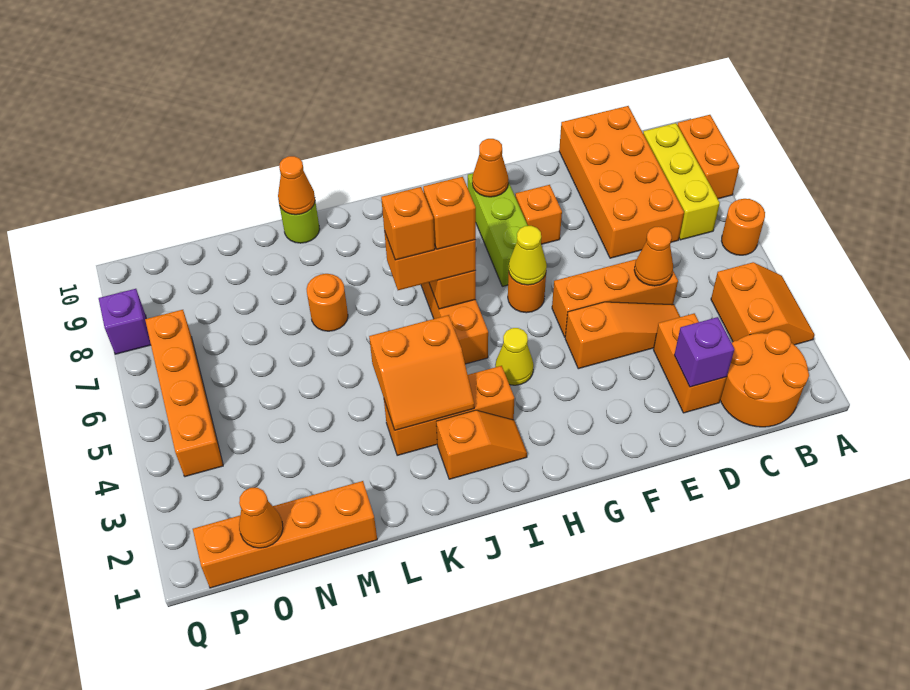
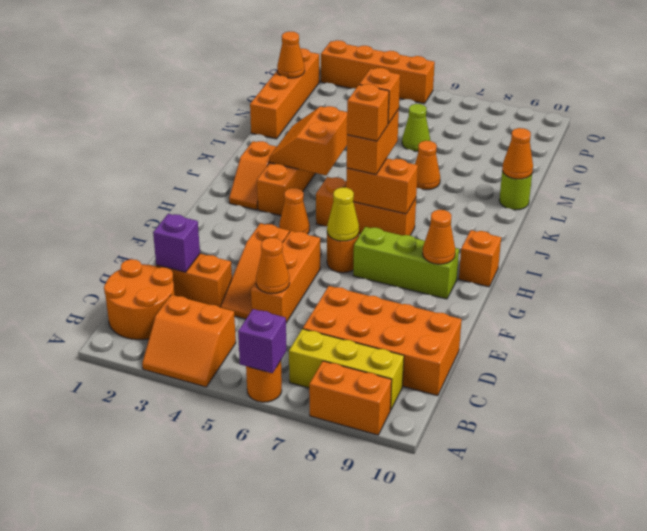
orange 1x1 brick [515,185,562,244] -> orange 1x1 brick moved to [459,230,501,287]
yellow 1x1 cone [495,328,534,385] -> orange 1x1 cone [279,188,310,234]
orange 1x1 round brick [307,274,348,331] -> orange 1x1 cone [415,141,440,190]
none -> lime 1x1 cone [402,104,430,151]
orange 1x4 brick [145,310,223,477] -> orange 1x4 brick moved to [321,40,435,104]
purple 1x1 brick [99,289,151,354] -> purple 1x1 brick moved to [238,309,287,373]

